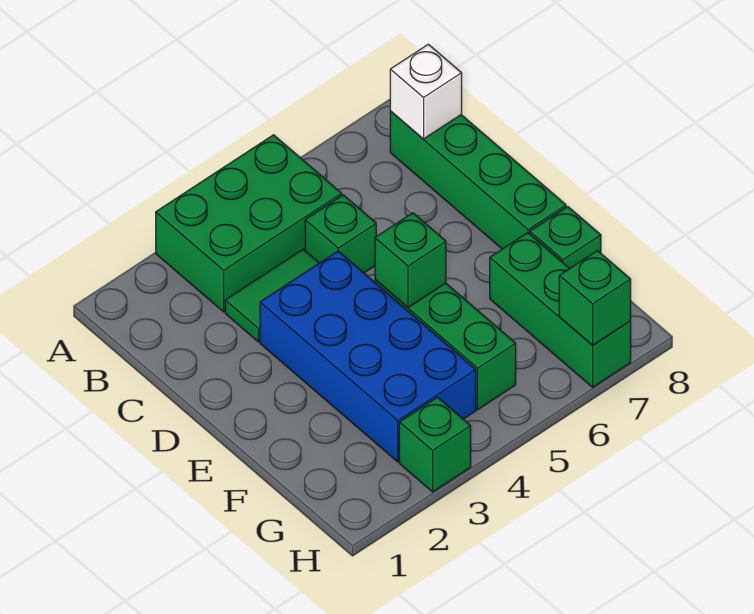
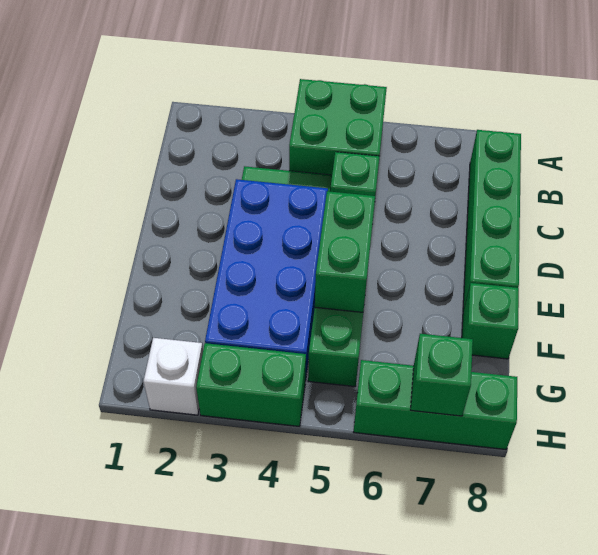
green 2x3 brick [156,135,342,312] -> green 2x2 brick [289,79,387,175]
white 1x1 brick [390,44,462,139] -> white 1x1 brick moved to [143,338,203,415]
green 1x1 brick [375,213,446,308] -> green 1x2 brick [315,191,375,312]
green 1x3 brick [490,233,631,387] -> green 1x3 brick turned to [354,360,517,449]
green 1x1 brick [399,397,471,492] -> green 1x2 brick [196,343,306,426]

